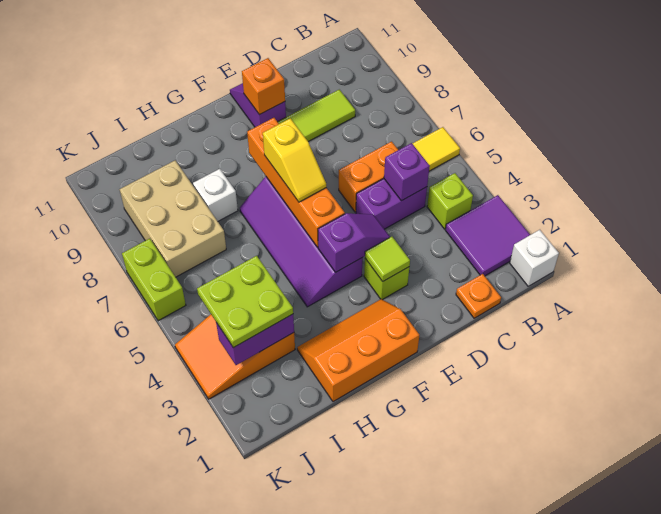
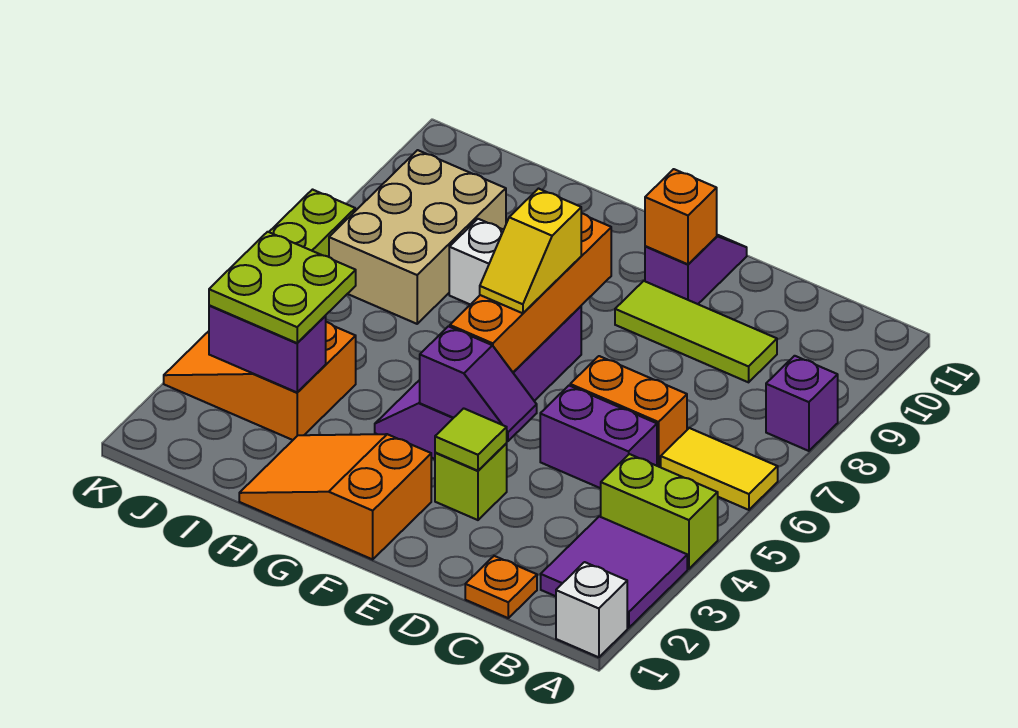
lime 1x1 brick [427,173,473,229] -> lime 1x2 brick [601,454,718,569]
purple 1x1 brick [384,143,430,201] -> purple 1x1 brick moved to [766,356,838,451]
orange 2x3 slope [297,299,419,402] -> orange 2x3 slope turned to [239,434,431,559]

